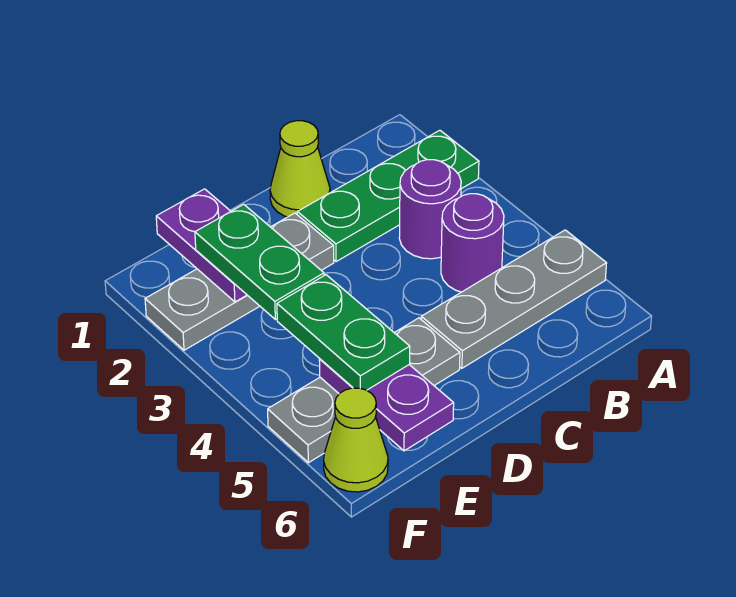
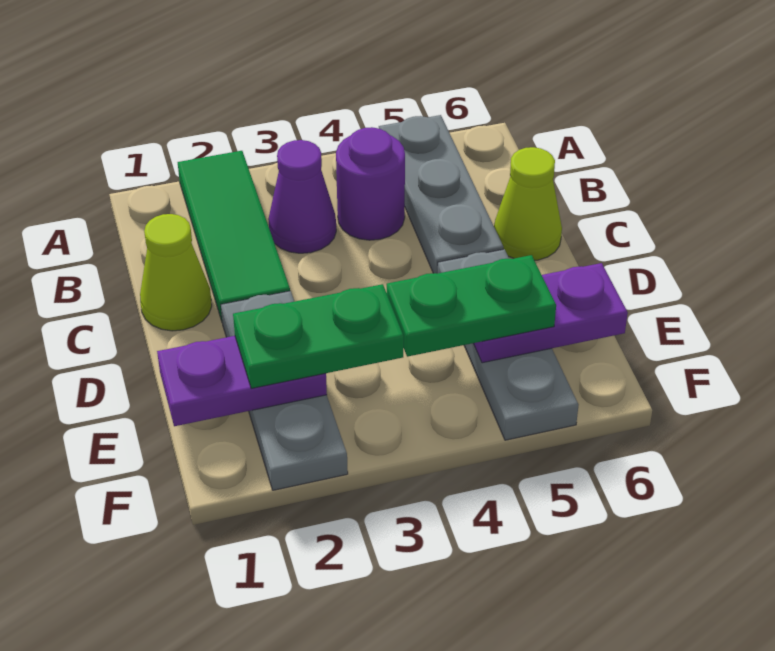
green 1x3 plate [297,130,479,262] -> green 1x3 tile [178,151,290,321]
purple 1x1 round brick [399,160,461,259] -> purple 1x1 cone [268,140,336,253]
lime 1x1 cone [324,388,388,492] -> lime 1x1 cone moved to [494,147,562,260]

